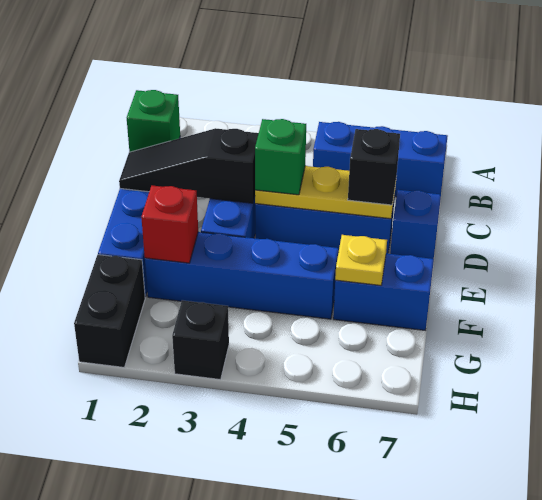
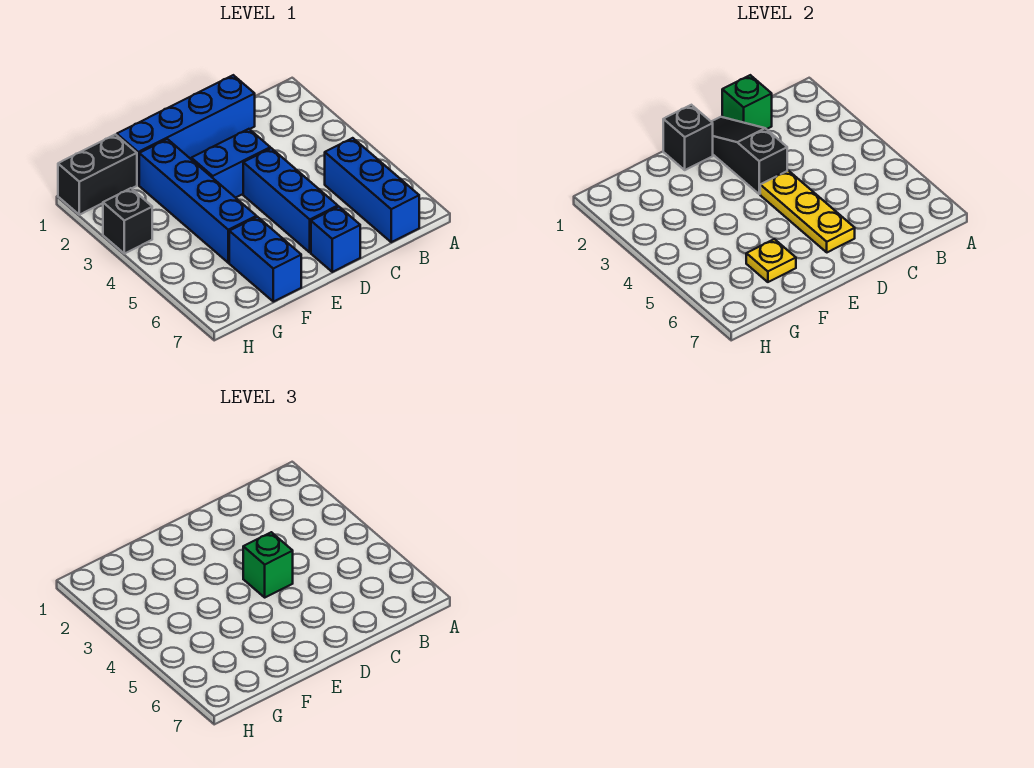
black 1x1 brick [348,129,400,205] -> black 1x1 brick moved to [663,105,713,170]
red 1x1 brick [141,186,198,263] -> none

